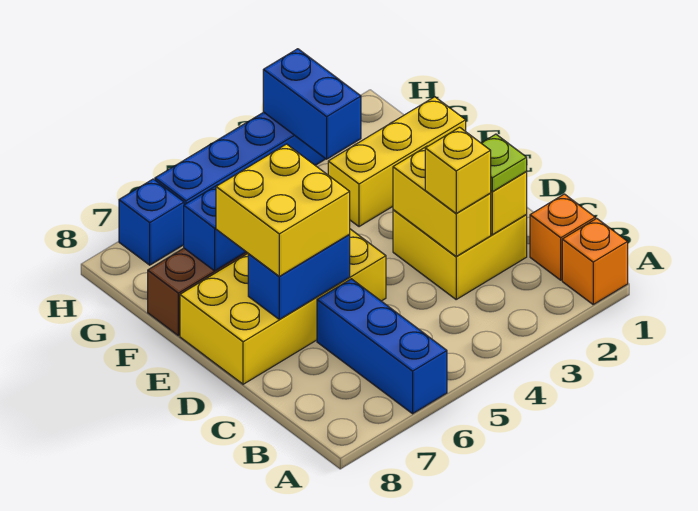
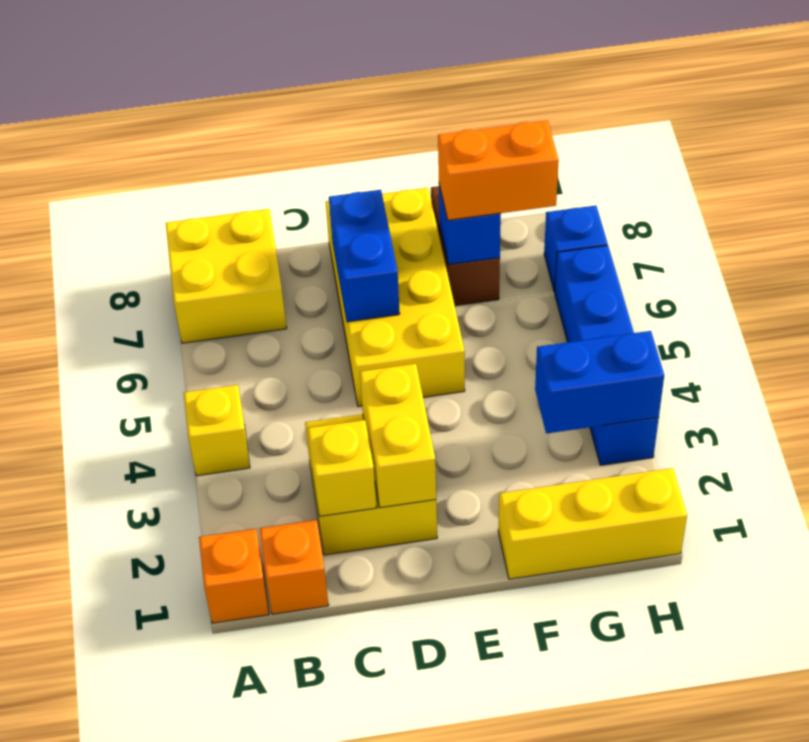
blue 1x3 brick [317,279,447,414] -> none
lime 1x1 plate [481,134,527,192] -> none
yellow 1x2 brick [393,146,491,257] -> yellow 1x2 brick turned to [360,364,436,508]
yellow 1x1 brick [425,127,491,214] -> yellow 1x1 brick moved to [184,385,250,476]
yellow 2x2 brick [216,144,350,277] -> yellow 2x2 brick moved to [166,209,287,343]
yellow 1x3 brick [328,97,466,227] -> yellow 1x3 brick turned to [498,468,687,579]
none -> orange 1x2 brick [438,120,559,220]

